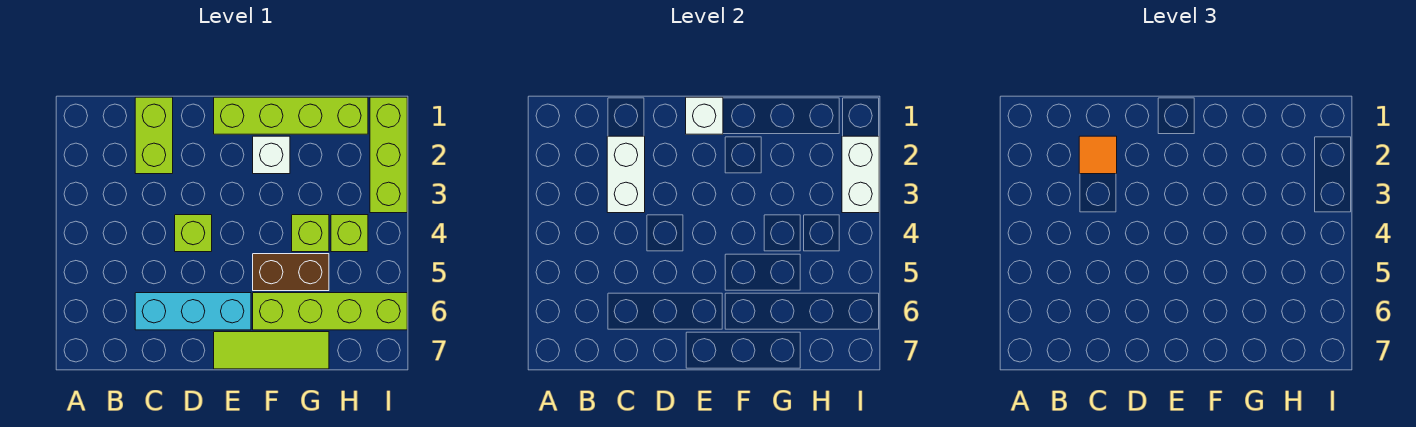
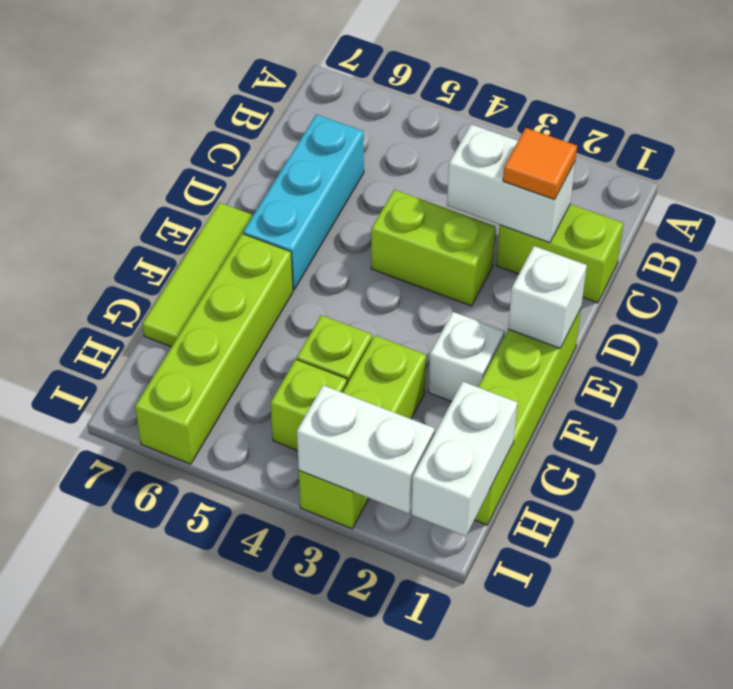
lime 1x1 brick [175,215,212,252] -> lime 1x2 brick [371,190,496,306]
brown 1x2 brick [253,254,329,291] -> none
none -> white 1x2 brick [411,382,517,536]
lime 1x3 brick [370,97,407,213] -> lime 1x3 brick turned to [299,336,426,529]

